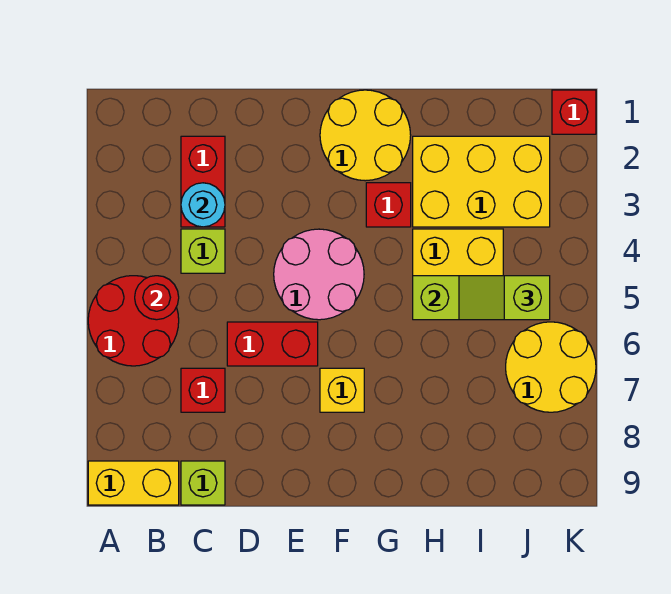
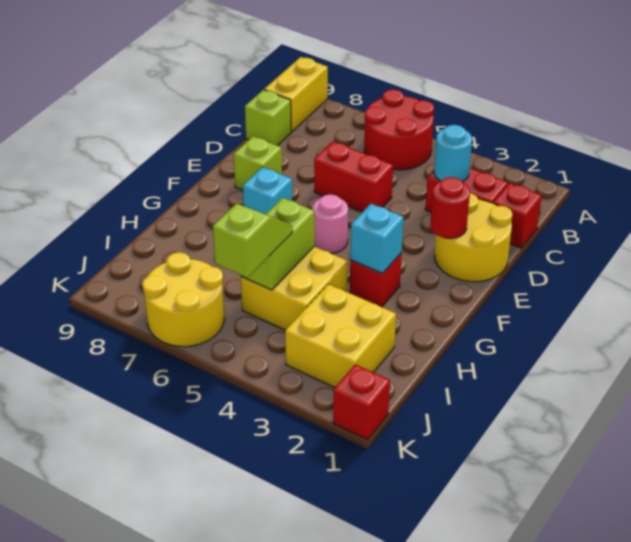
red 1x1 round brick [135,276,179,320] -> red 1x1 round brick moved to [430,177,470,238]
lime 1x1 brick [181,229,225,273] -> lime 1x1 brick moved to [234,136,282,190]
red 1x1 brick [181,368,225,412] -> red 1x1 brick moved to [493,183,542,248]
red 1x2 brick [227,322,318,366] -> red 1x2 brick turned to [314,141,393,212]
pink 2x2 round brick [274,229,364,320] -> pink 1x1 round brick [312,194,348,253]
yellow 2x2 round brick [320,90,411,181] -> yellow 2x2 round brick moved to [435,193,513,282]
yellow 1x1 brick [320,368,364,412] -> cyan 1x1 brick [243,167,292,214]
none -> cyan 1x1 brick [350,204,404,273]
yellow 2x3 brick [413,136,550,227] -> yellow 2x2 brick [285,284,396,387]

